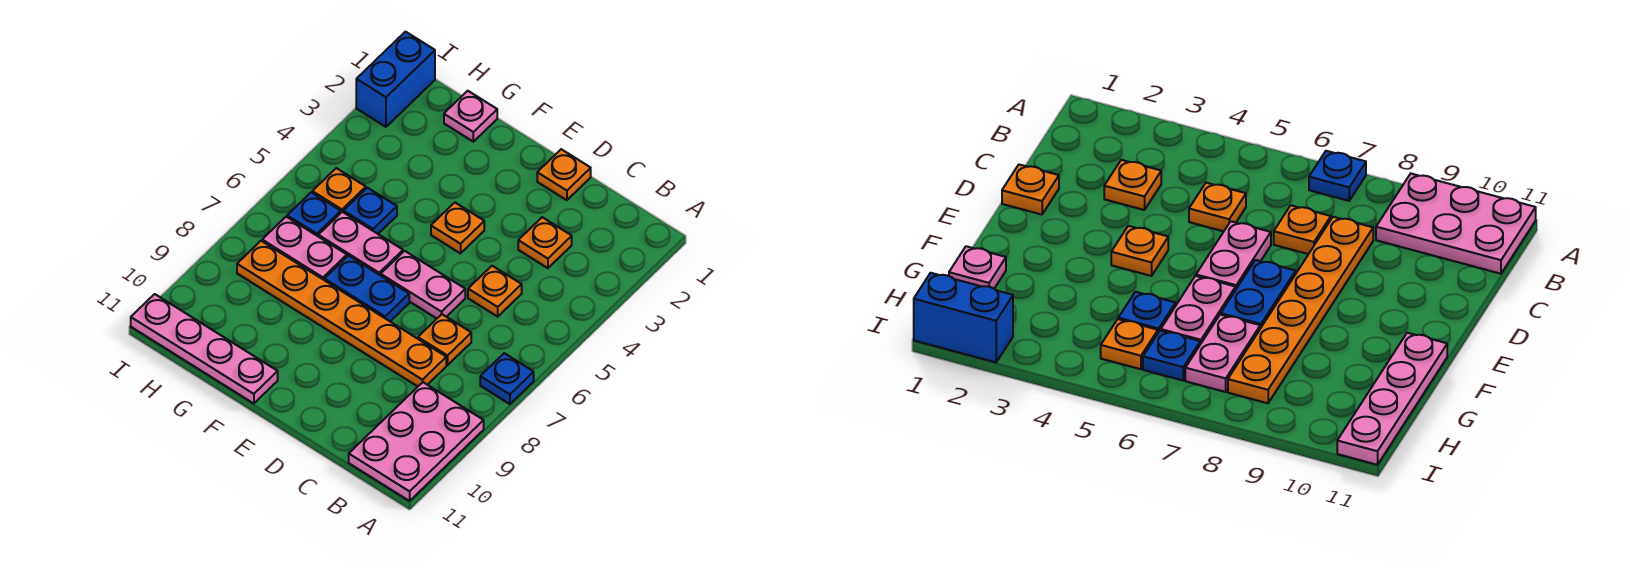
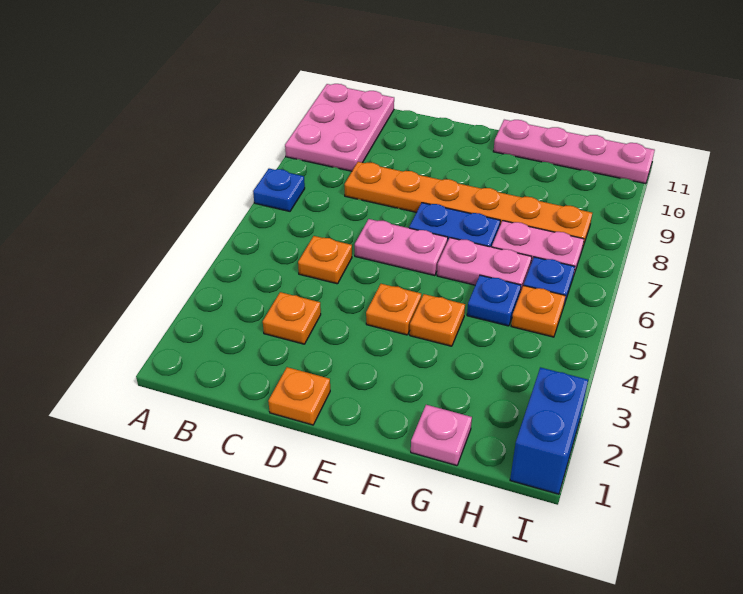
orange 1x1 plate [418,314,471,365] -> orange 1x1 plate moved to [410,294,465,346]

